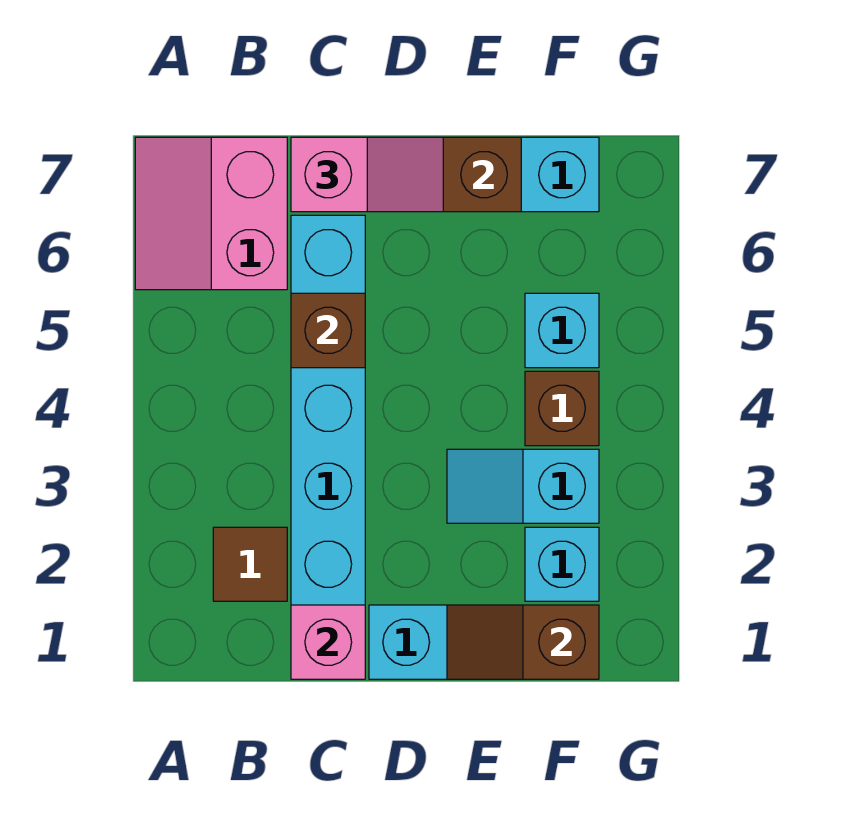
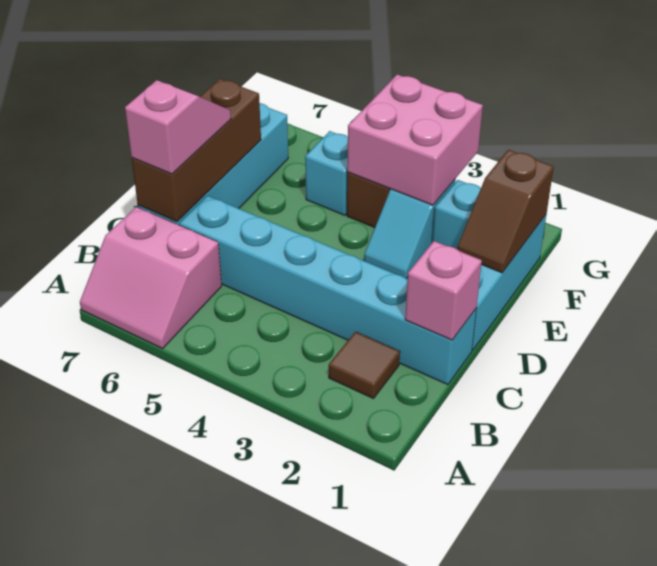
brown 1x1 brick [291,293,365,368] -> none
none -> pink 2x2 brick [347,75,483,205]

